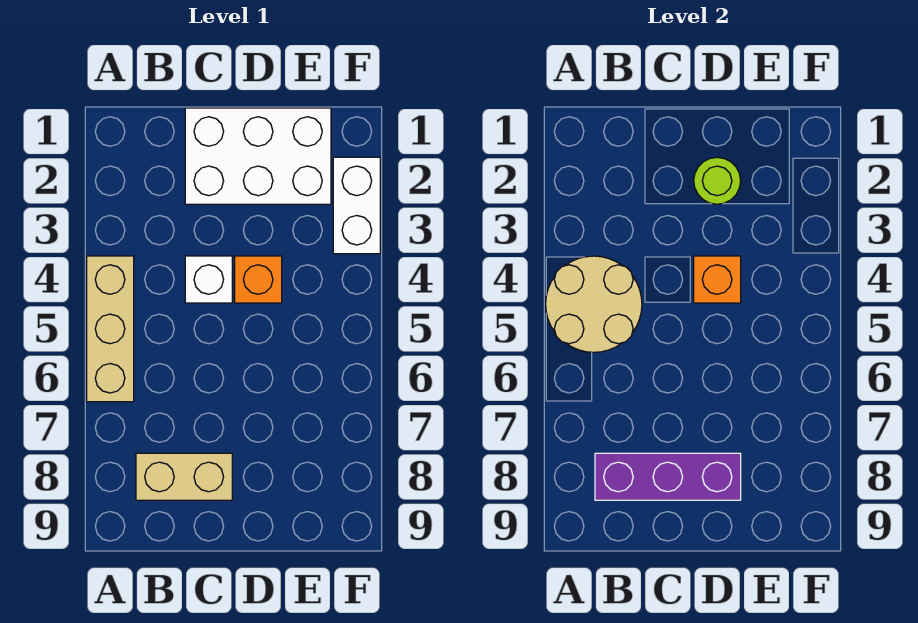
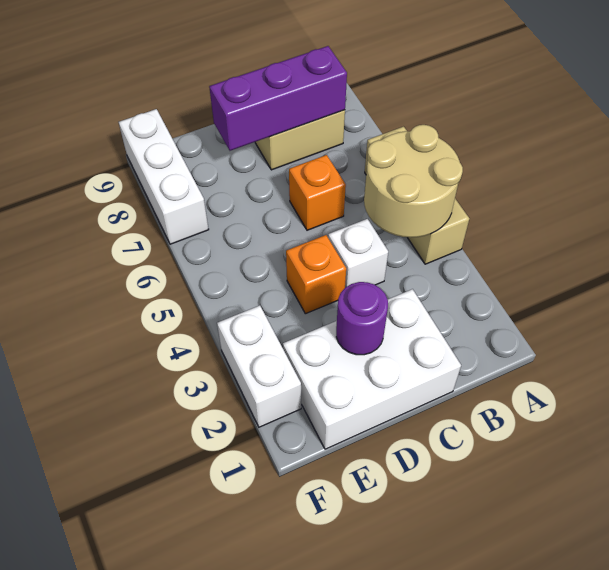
lime 1x1 round brick [694,157,741,204] -> purple 1x1 round brick [336,282,388,355]
orange 1x1 brick [694,256,741,303] -> orange 1x1 brick moved to [289,155,346,230]
none -> white 1x3 brick [119,109,209,244]

